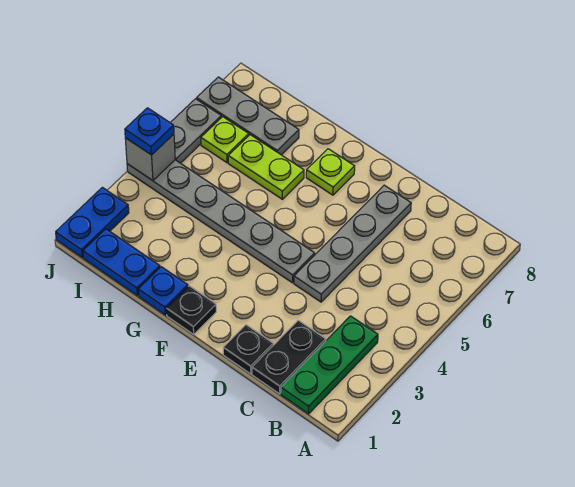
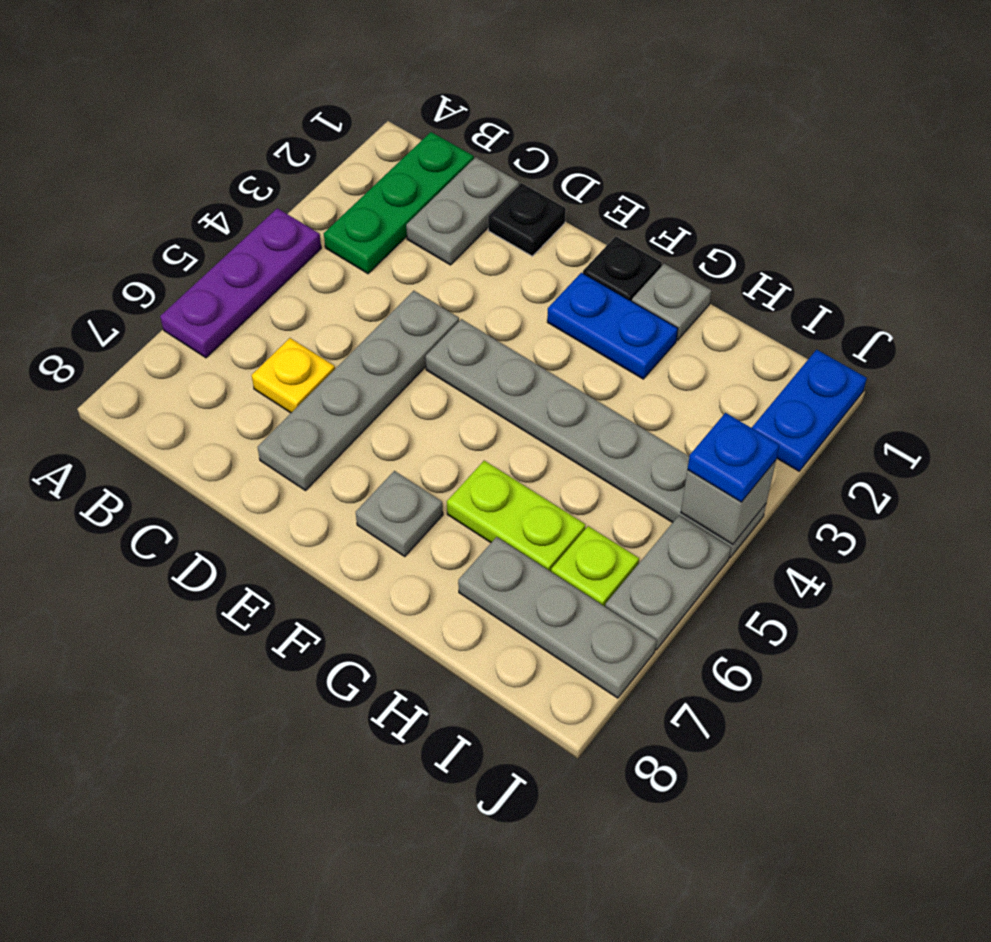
none -> purple 1x3 plate [160,208,321,358]
black 1x2 plate [252,320,326,394] -> grey 1x2 plate [406,157,519,265]
none -> yellow 1x1 plate [252,338,335,413]
lime 1x1 plate [306,149,355,195] -> grey 1x1 plate [356,471,443,557]
blue 1x1 plate [138,267,188,315] -> grey 1x1 plate [632,264,711,340]
blue 1x2 plate [83,229,160,296] -> blue 1x2 plate moved to [547,273,678,379]

